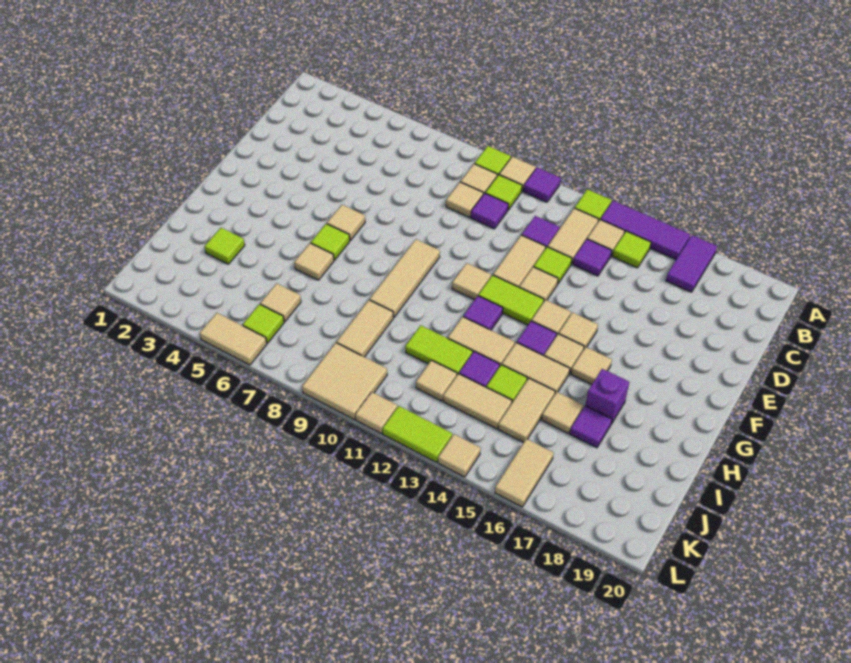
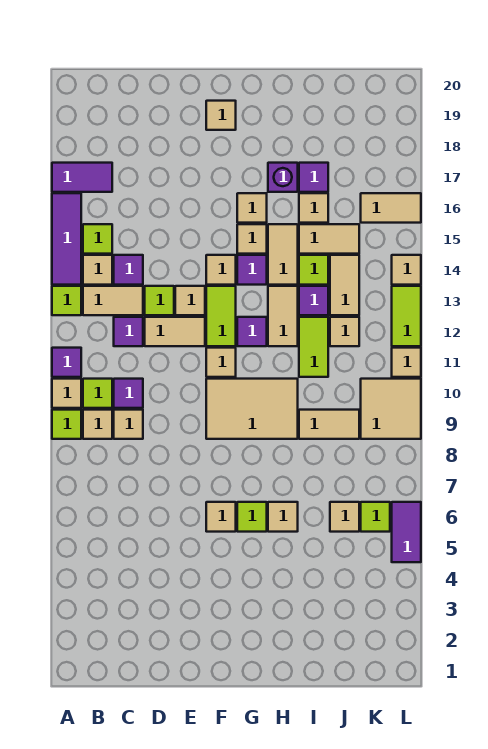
tan 1x3 tile [370,239,440,317] -> tan 2x3 tile [206,379,298,439]
tan 1x1 tile [559,312,598,348] -> tan 1x1 tile moved to [206,101,236,130]
lime 1x1 tile [204,228,245,264] -> none
tan 1x2 tile [200,313,267,365] -> purple 1x2 tile [392,502,421,562]

